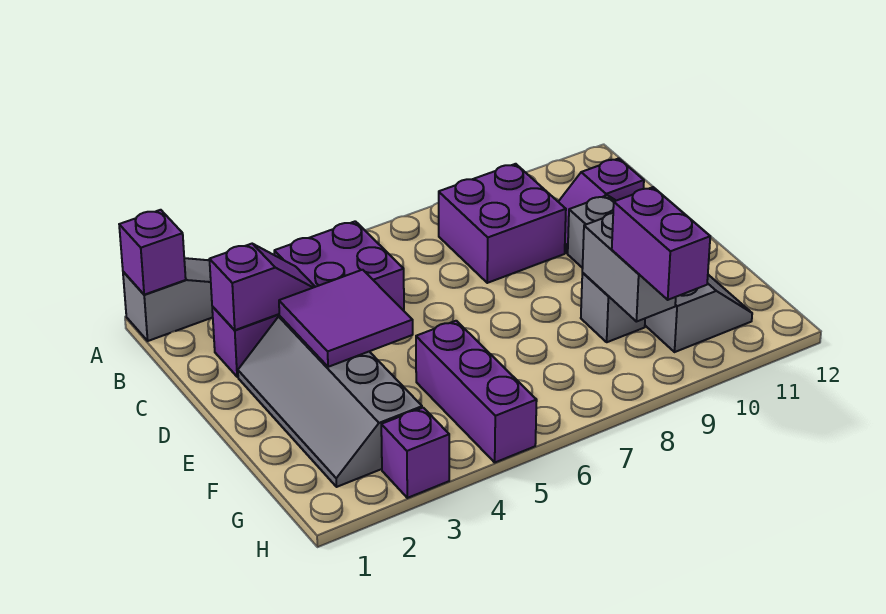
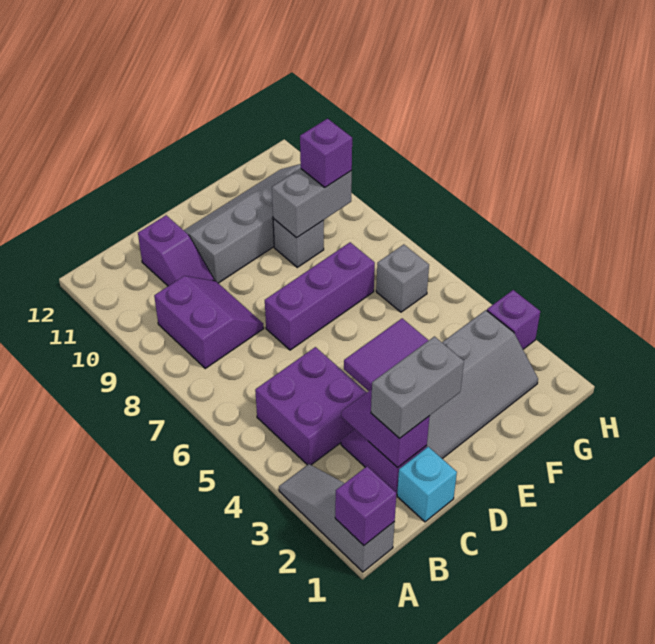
purple 2x2 brick [439,164,566,283] -> purple 2x2 slope [154,276,264,368]
none -> cyan 1x1 brick [397,447,457,522]
none -> grey 1x2 brick [371,337,464,438]
purple 1x3 brick [416,321,537,462] -> purple 1x3 brick moved to [265,242,375,350]
none -> grey 1x1 brick [376,245,429,312]
purple 1x2 brick [612,187,710,300] -> purple 1x1 brick [300,119,352,187]

